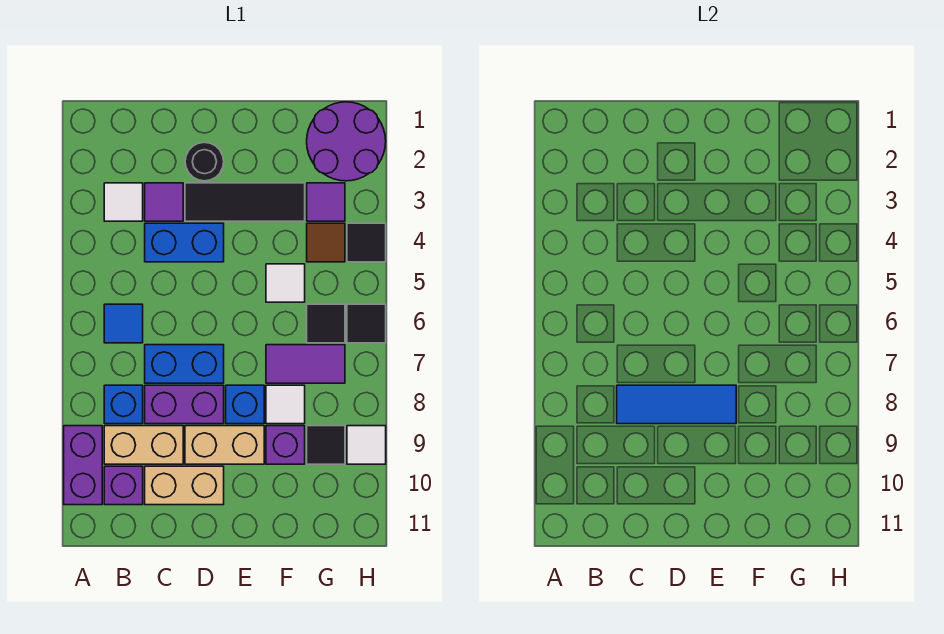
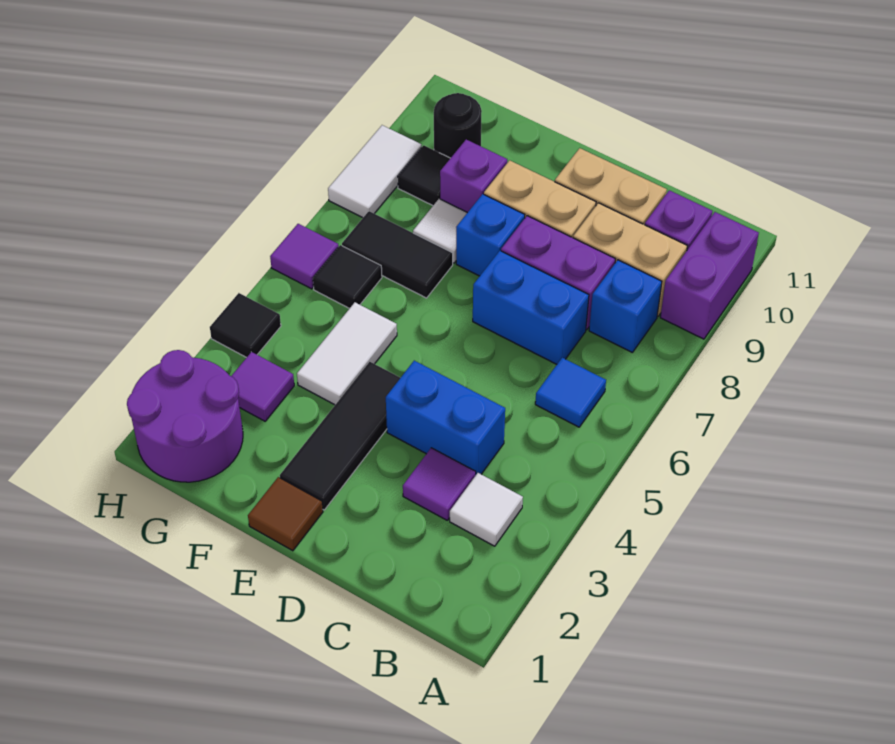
blue 1x3 tile [617,385,736,424] -> none
black 1x1 round brick [185,142,224,181] -> black 1x1 round brick moved to [434,93,482,158]
black 1x3 tile [185,183,305,221] -> black 1x3 tile turned to [280,362,400,510]
white 1x1 tile [266,264,305,302] -> white 1x2 tile [297,302,397,405]
purple 1x2 tile [266,345,345,383] -> black 1x2 tile [342,211,453,298]
brown 1x1 tile [307,223,345,262] -> brown 1x1 tile moved to [248,477,323,551]
black 1x1 tile [347,304,386,343] -> purple 1x1 tile [270,224,339,289]
white 1x1 tile [347,426,386,464] -> white 1x2 tile [328,125,422,218]

